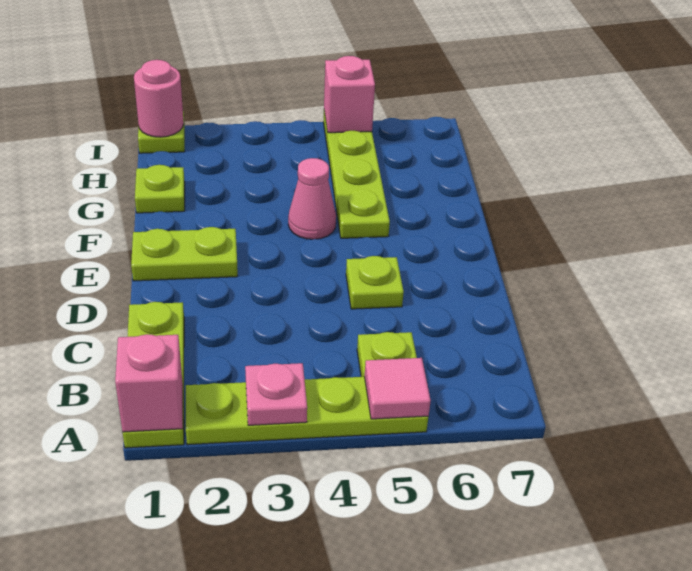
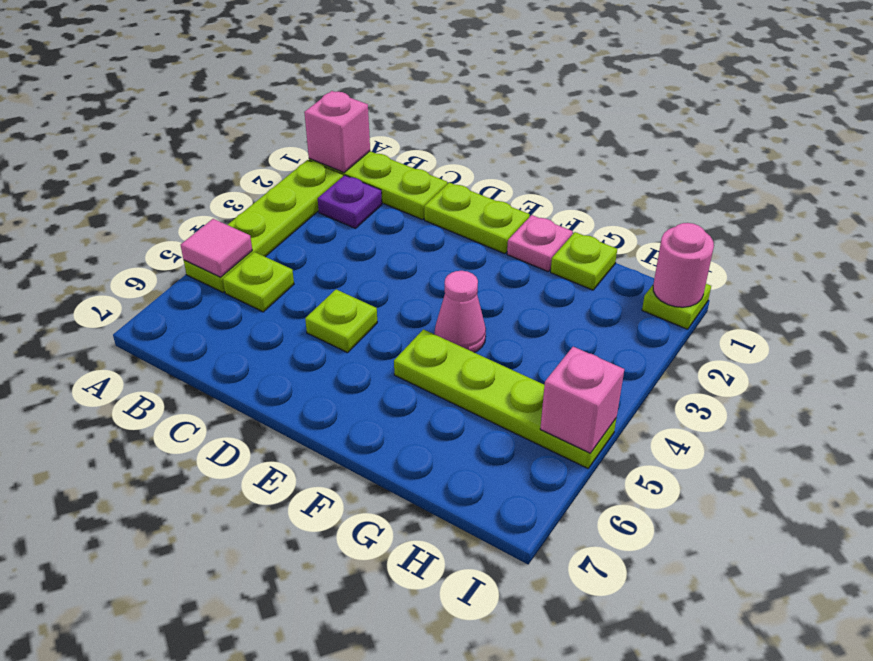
pink 1x1 plate [245,363,307,425] -> pink 1x1 plate moved to [507,215,573,271]
none -> purple 1x1 plate [318,175,382,228]
lime 1x2 plate [131,227,238,281] -> lime 1x2 plate turned to [424,183,530,254]

